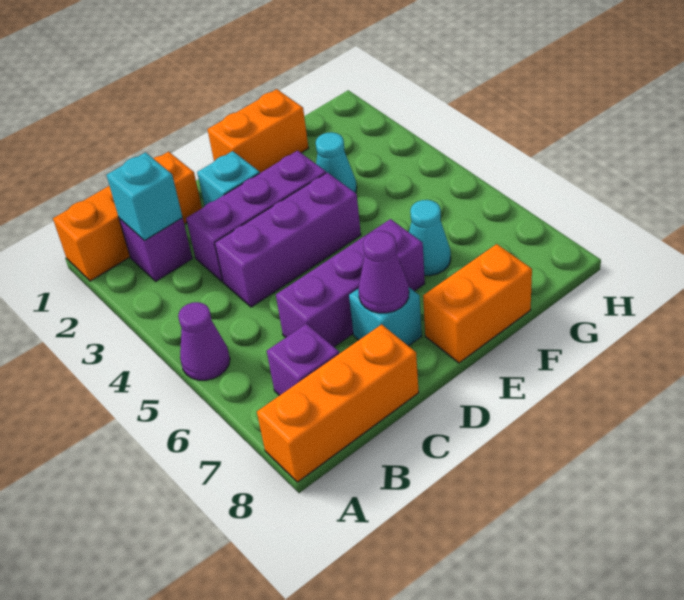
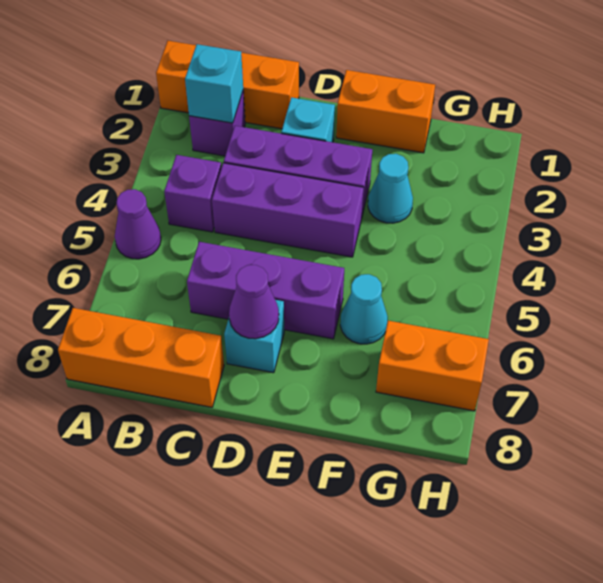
purple 1x1 brick [267,324,339,396] -> purple 1x1 brick moved to [164,155,221,232]
orange 1x2 brick [423,244,532,363] -> orange 1x2 brick moved to [376,321,489,411]

